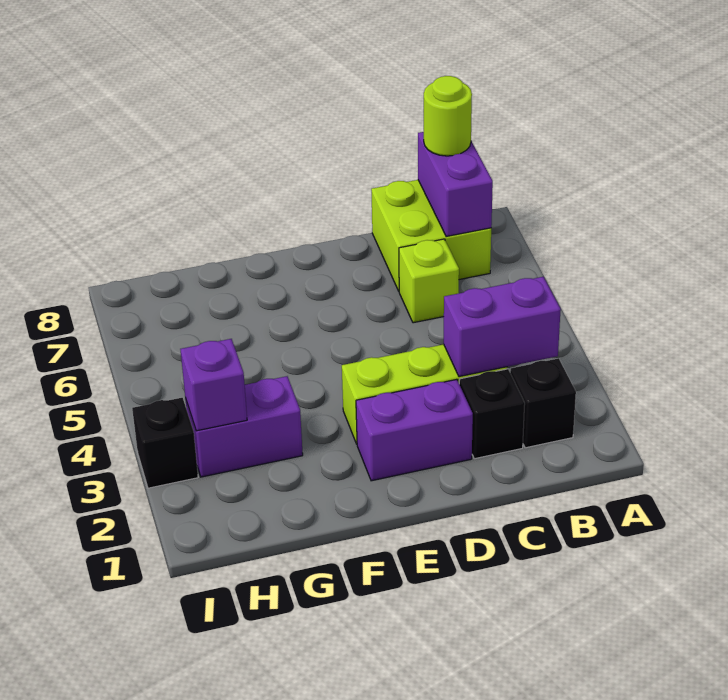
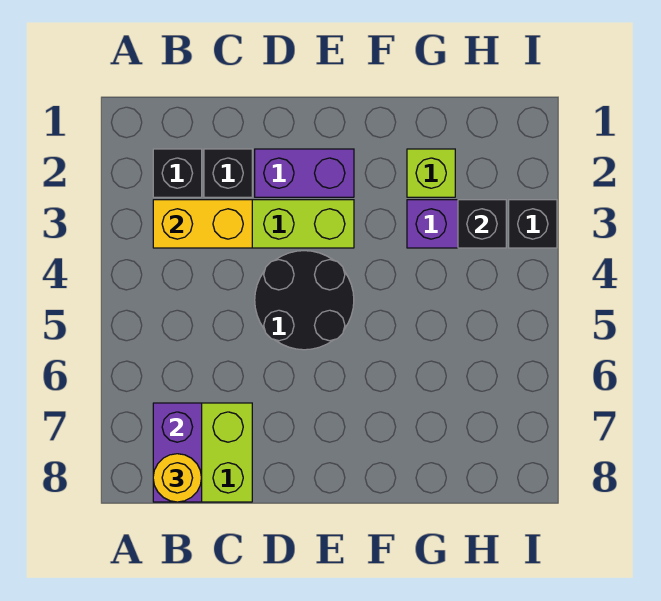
purple 1x2 brick [444,277,561,377] -> yellow 1x2 brick [153,200,252,248]
lime 1x1 round brick [424,76,472,156] -> yellow 1x1 round brick [153,454,202,502]
lime 1x1 brick [399,239,459,323] -> lime 1x1 brick moved to [407,149,455,197]
none -> black 2x2 round brick [255,251,354,350]
purple 1x1 brick [180,339,247,431] -> black 1x1 brick [458,200,506,248]

